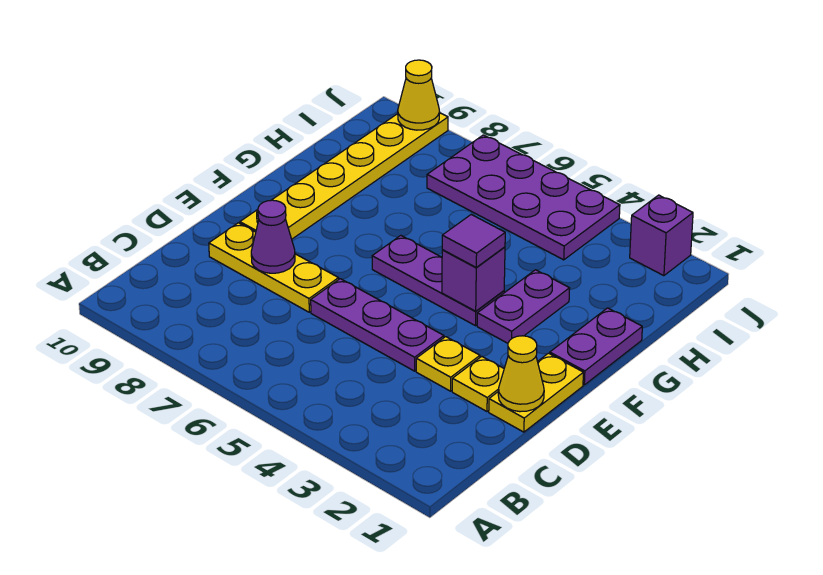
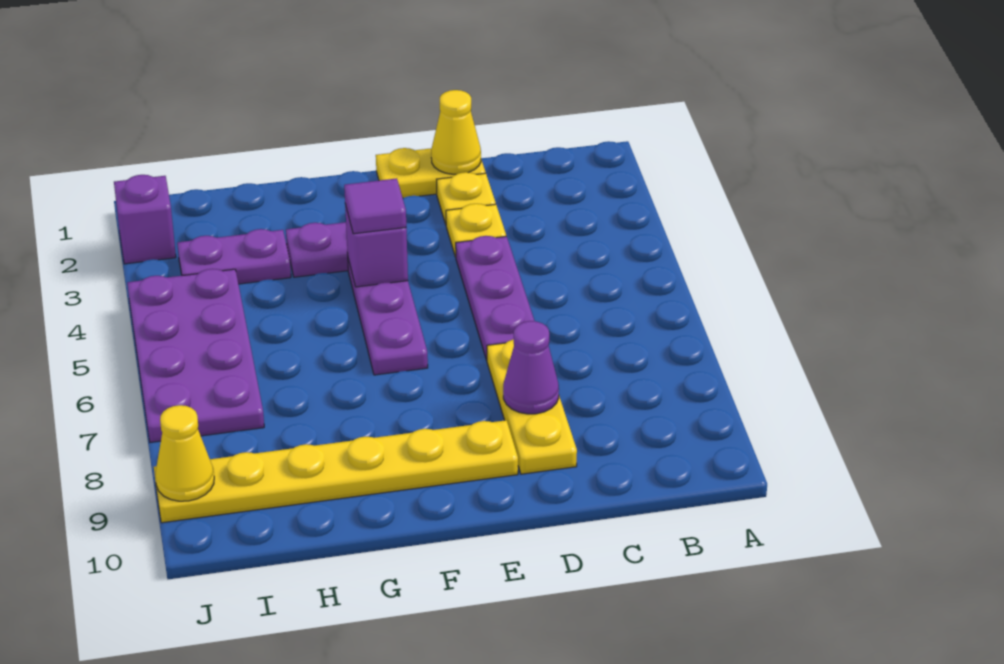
purple 1x2 plate [549,308,642,385] -> purple 1x2 plate moved to [177,229,291,284]

